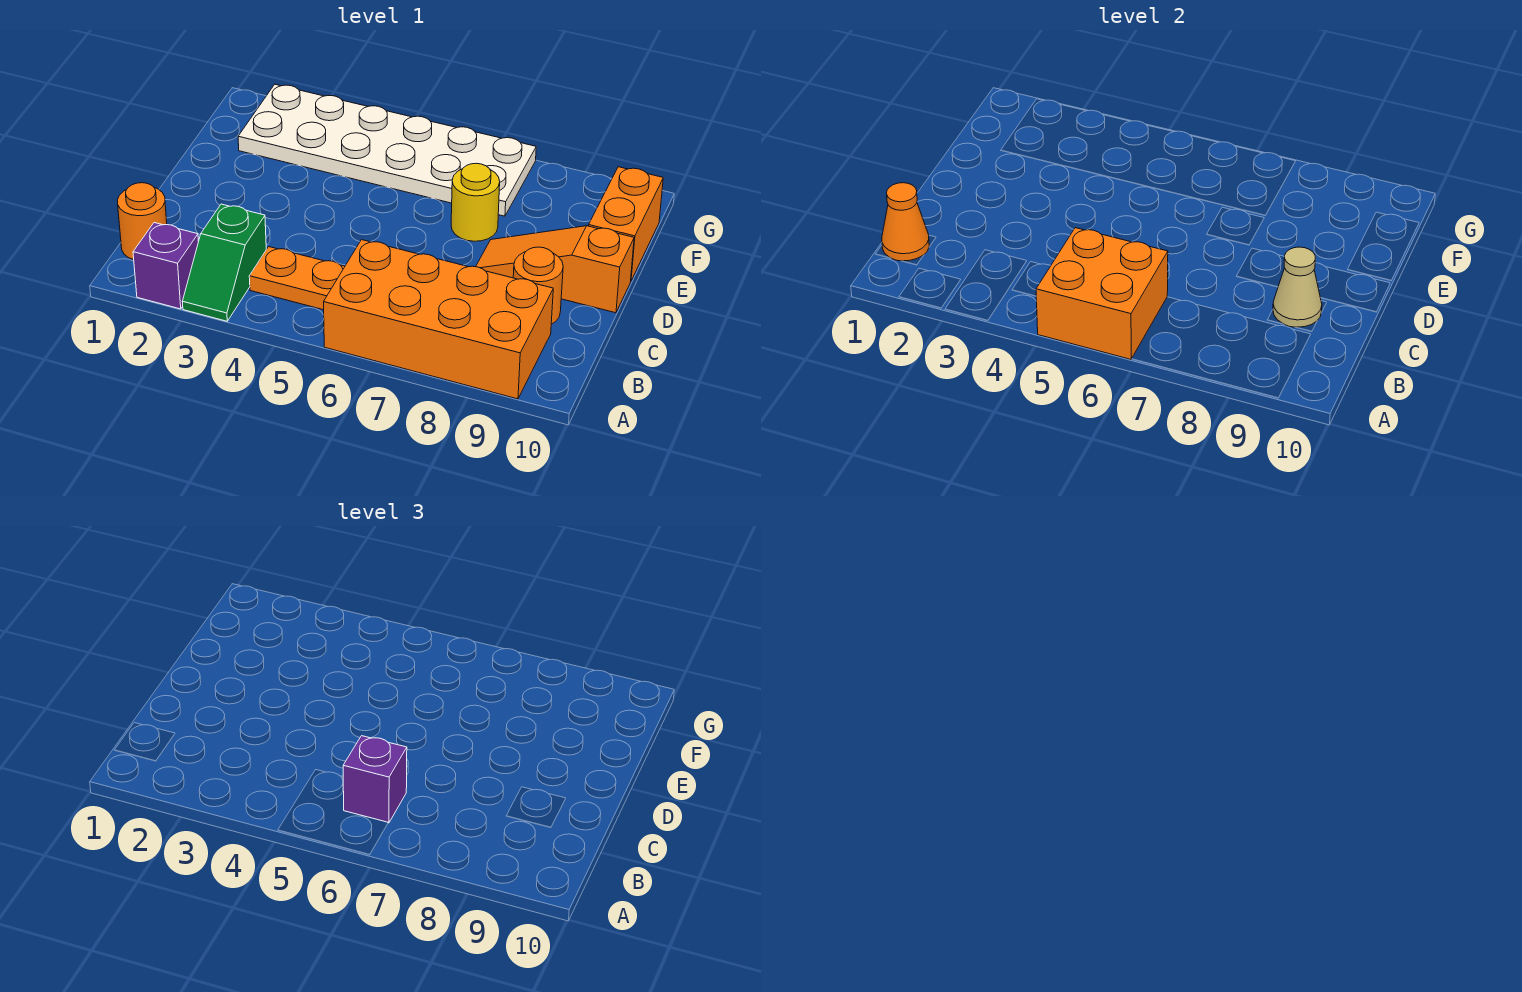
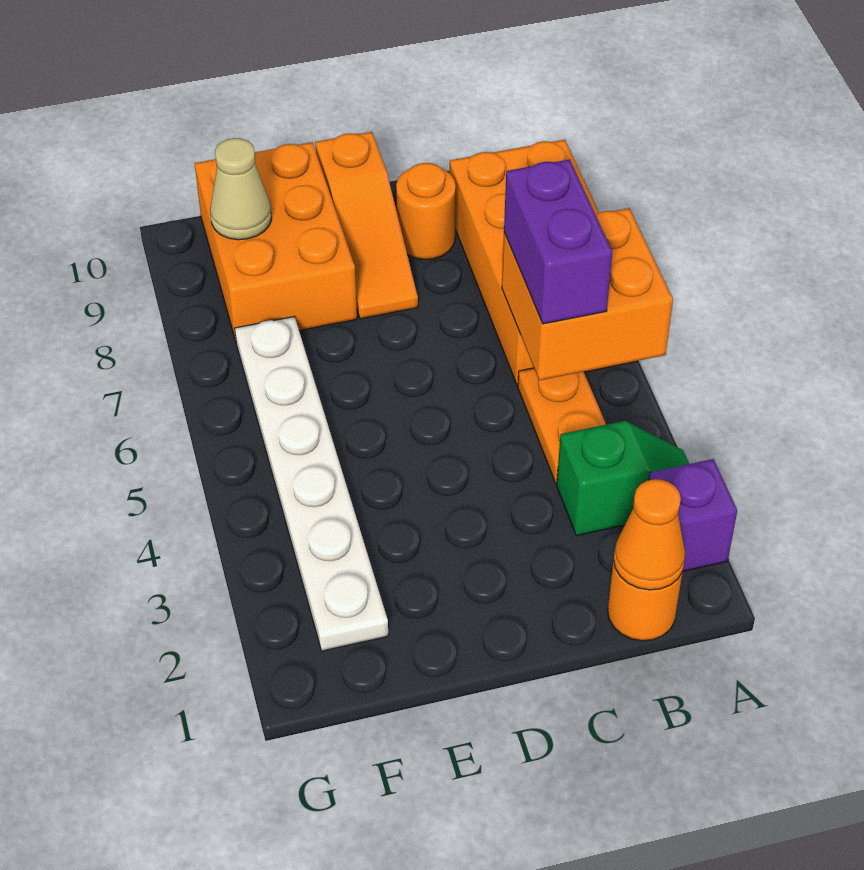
purple 1x1 brick [343,736,407,823] -> purple 1x2 brick [504,159,612,324]
tan 1x1 cone [1273,247,1322,327] -> tan 1x1 cone moved to [210,138,272,240]
yellow 1x1 round brick [451,163,500,241] -> none
orange 1x2 brick [589,167,663,280] -> orange 2x3 brick [195,142,357,341]
white 2x6 plate [238,84,536,216] -> white 1x6 plate [235,317,388,651]

